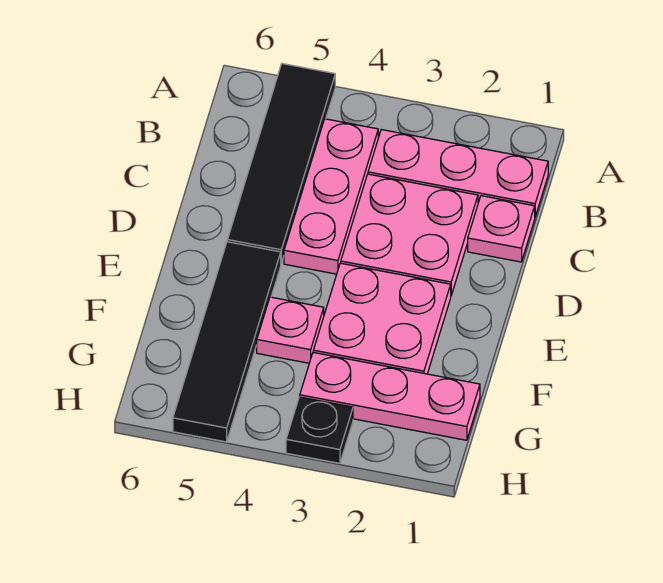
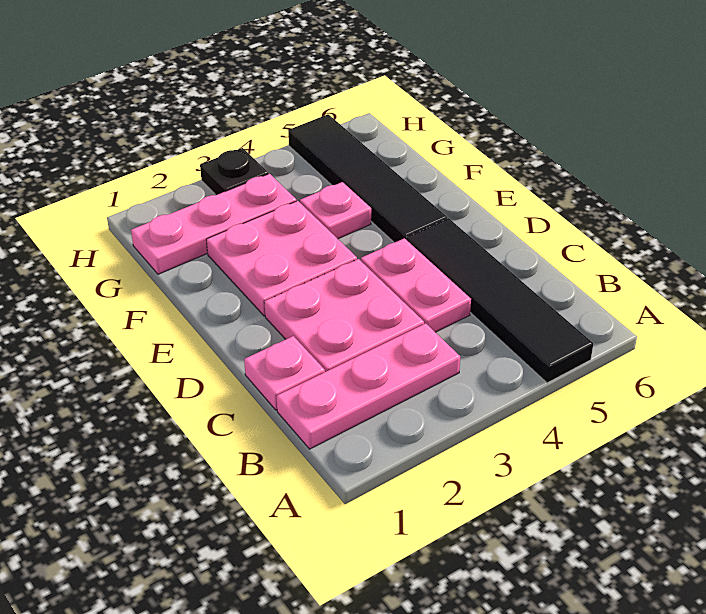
pink 1x3 plate [284,119,378,274] -> pink 1x2 plate [361,238,471,332]

